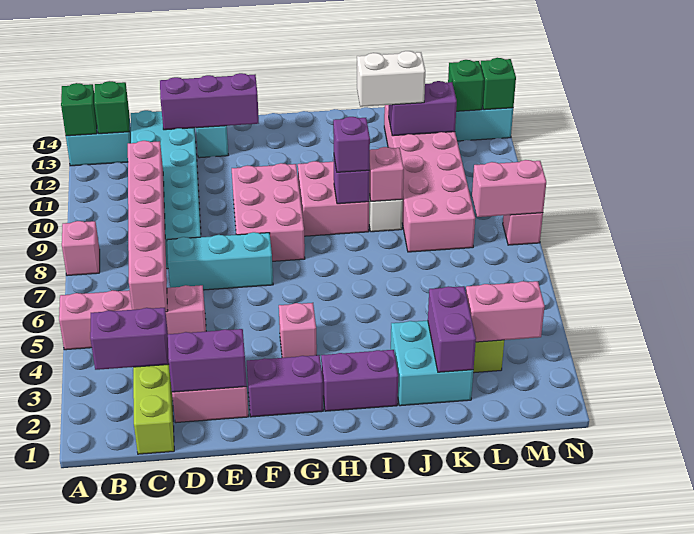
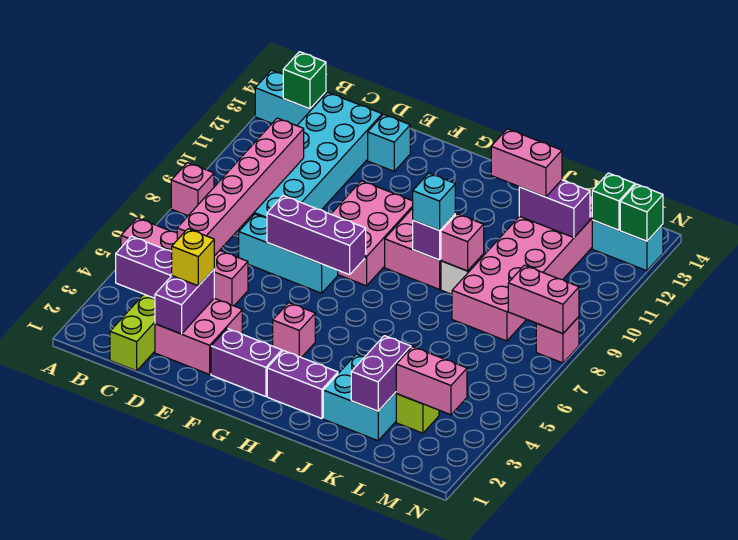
green 1x1 brick [61,83,97,136] -> none
purple 1x2 brick [168,329,247,392] -> purple 1x2 brick turned to [155,269,214,334]
none -> yellow 1x1 brick [172,229,214,286]
purple 1x3 brick [160,73,259,130] -> purple 1x3 brick moved to [267,196,366,275]
purple 1x1 brick [333,117,370,172] -> cyan 1x1 brick [413,173,455,230]
white 1x2 brick [357,51,425,107] -> pink 1x2 brick [491,129,562,197]

